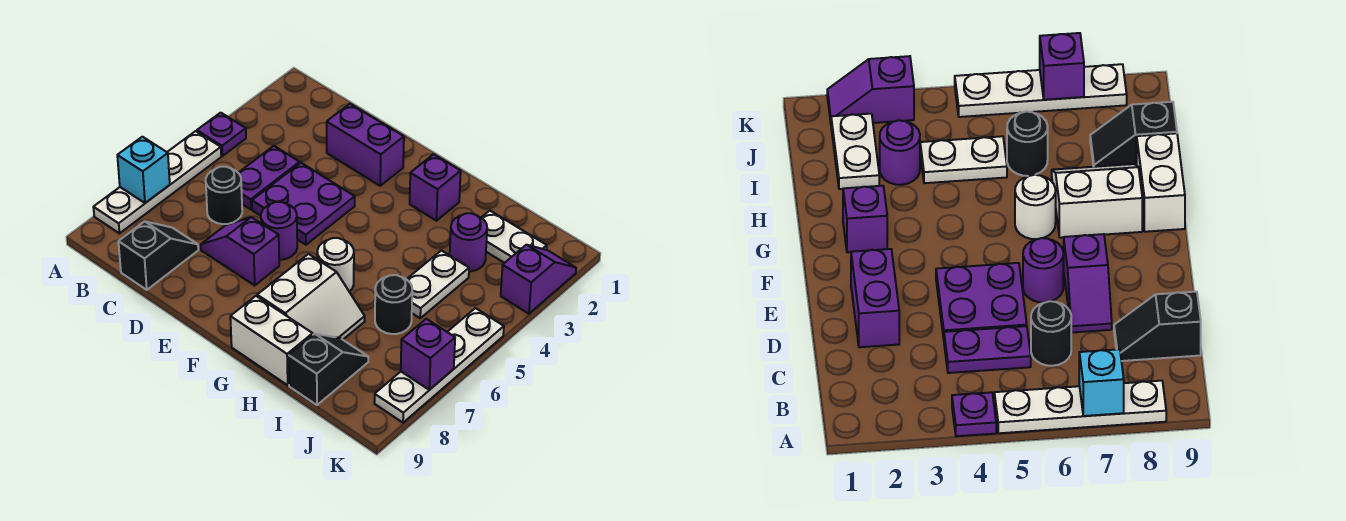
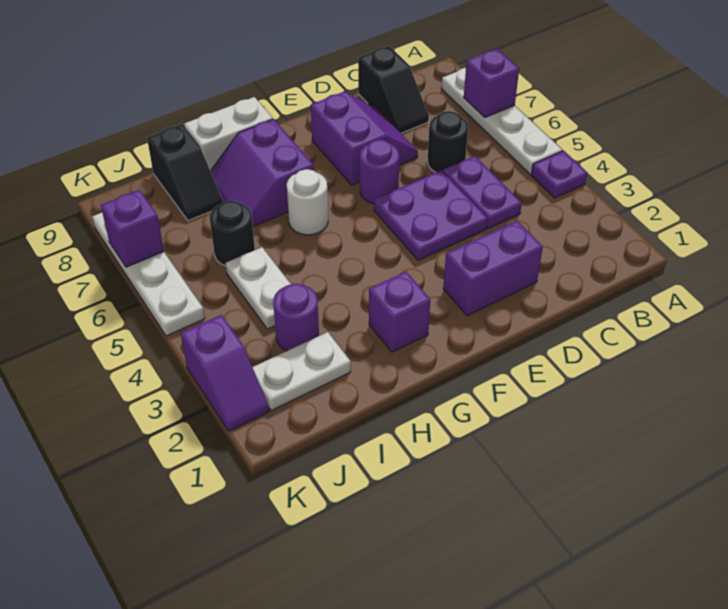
cyan 1x1 brick [117,137,170,203] -> purple 1x1 brick [464,49,519,117]
purple 1x2 slope [201,217,279,285] -> purple 2x2 slope [311,92,418,185]
white 2x2 slope [257,254,365,340] -> purple 2x2 slope [211,119,314,227]

